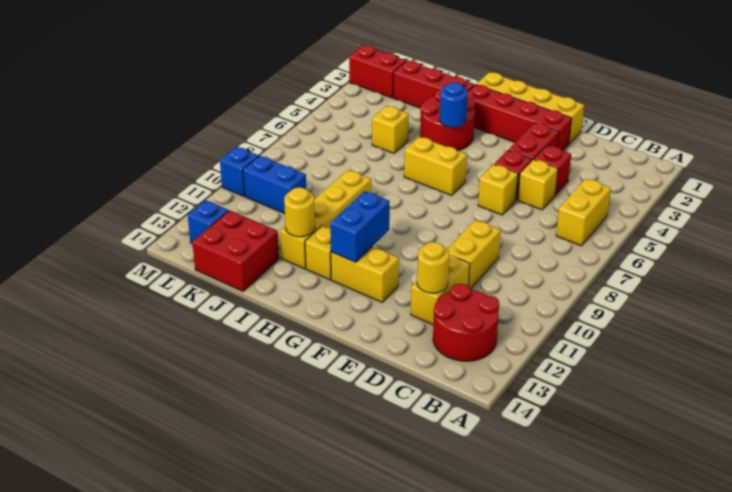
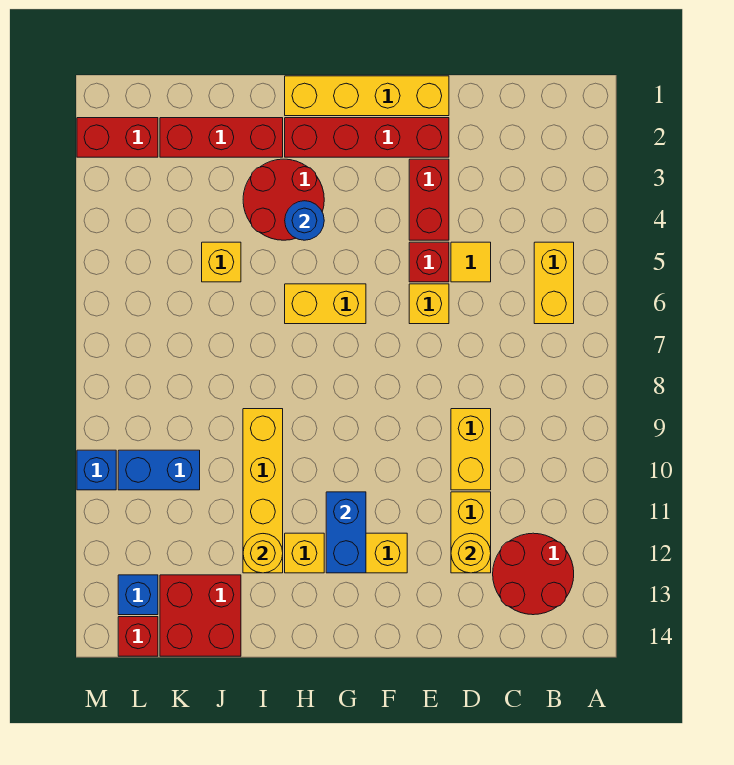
red 1x1 brick [534,145,571,195] -> red 1x1 brick moved to [118,617,158,656]
yellow 1x1 brick [518,159,558,210] -> yellow 1x1 tile [451,242,491,282]

